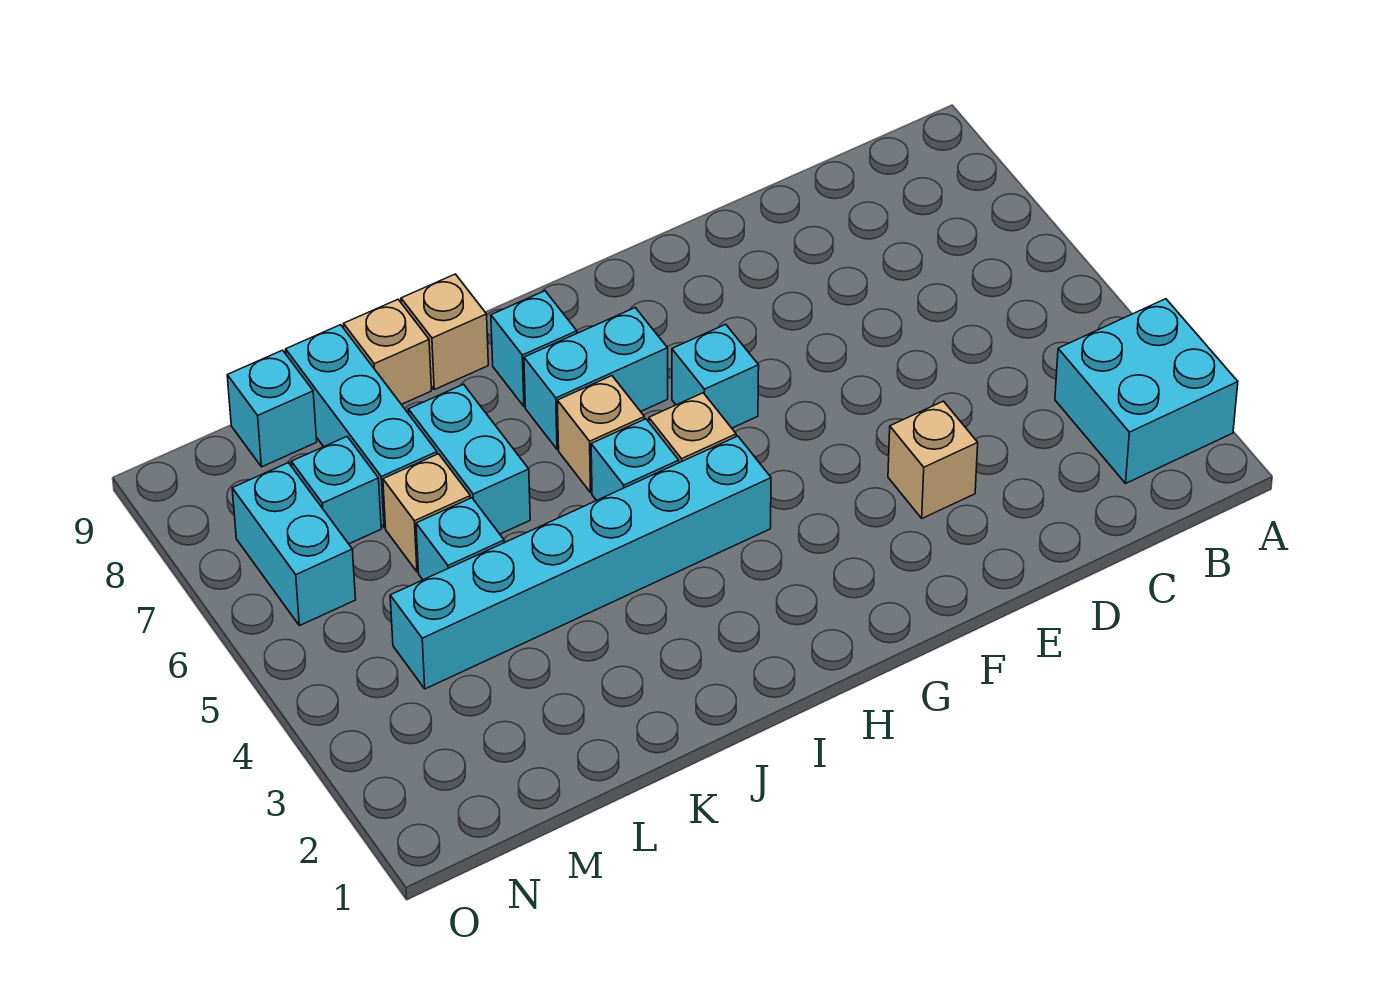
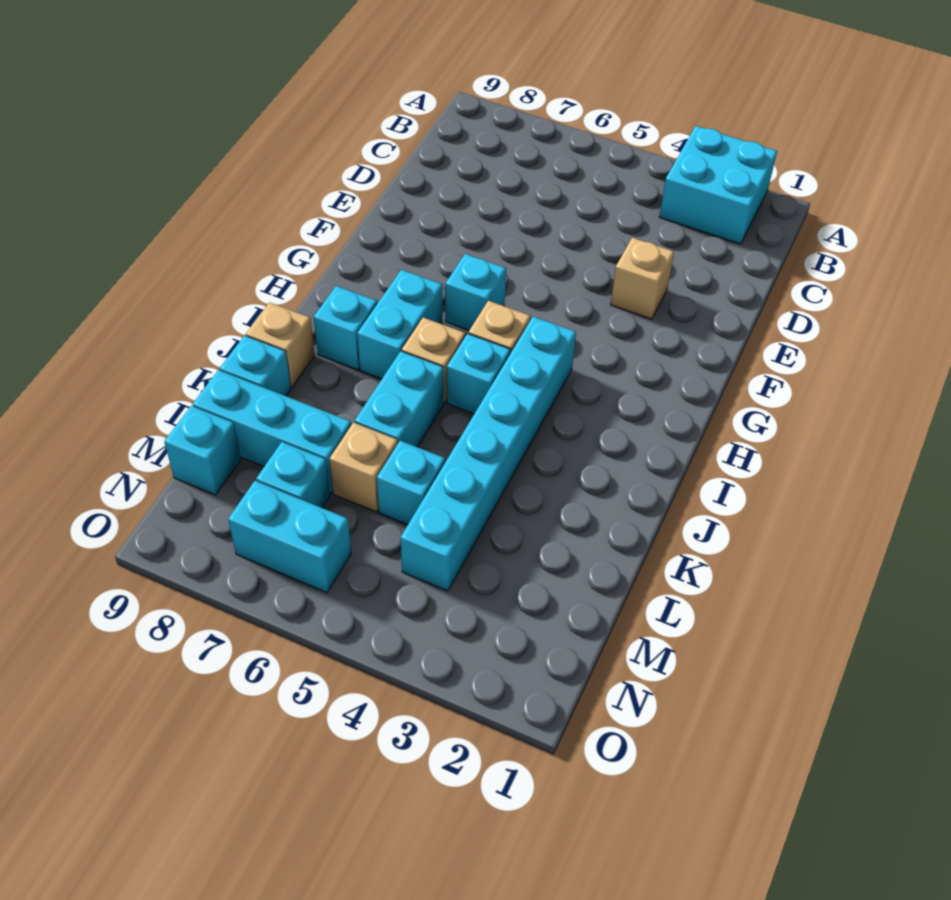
cyan 1x2 brick [408,384,530,534] -> cyan 1x2 brick turned to [355,351,444,447]
tan 1x1 brick [344,300,432,404] -> cyan 1x1 brick [220,336,291,396]

